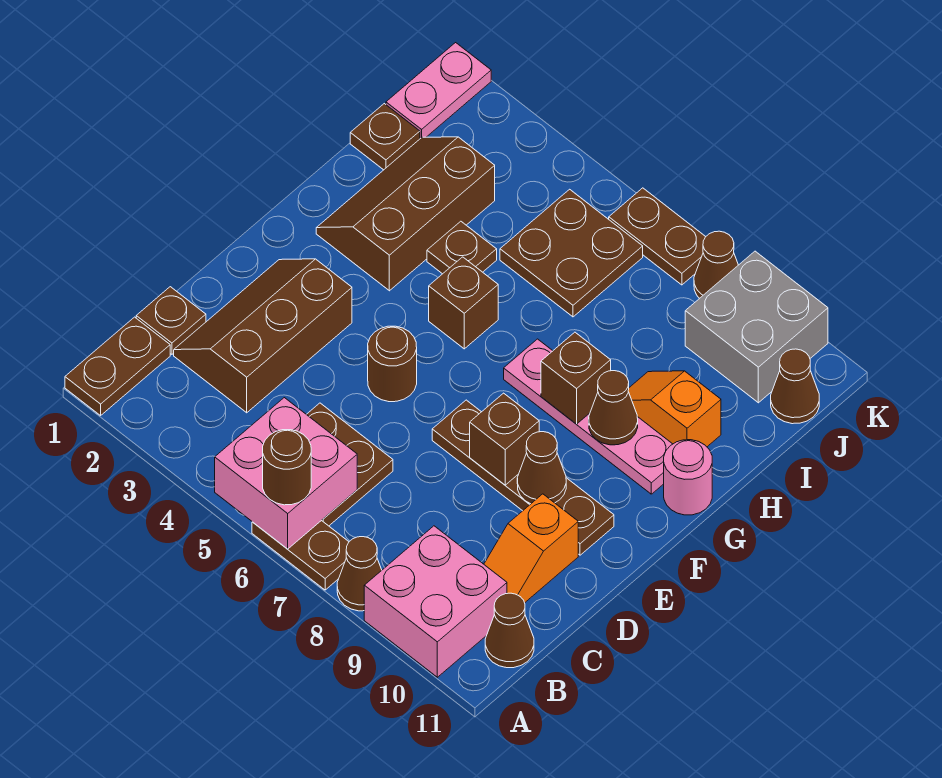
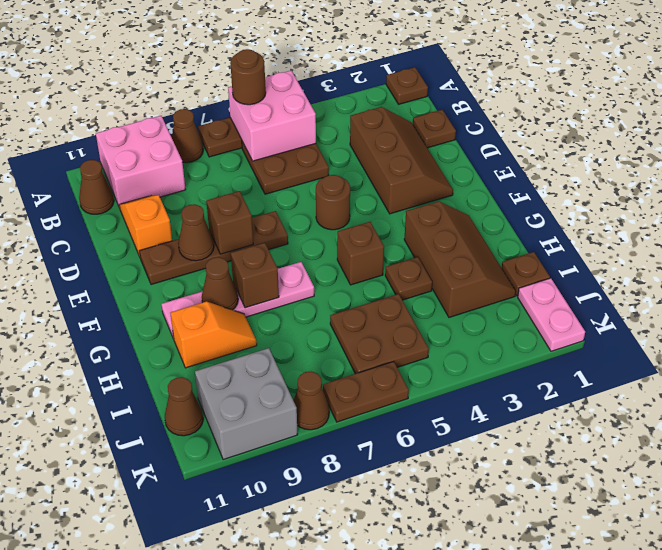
brown 1x2 plate [65,317,170,415] -> brown 1x1 plate [386,67,428,104]
pink 1x1 round brick [664,440,712,515] -> none

